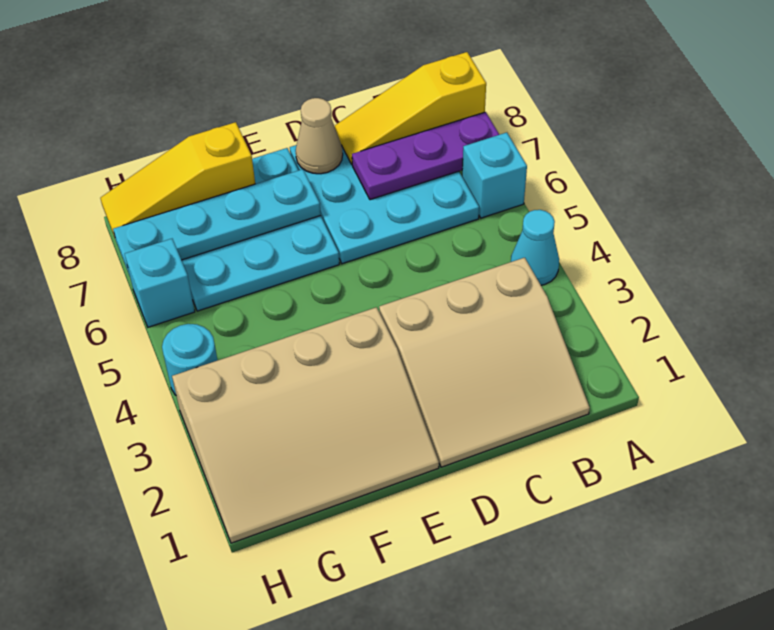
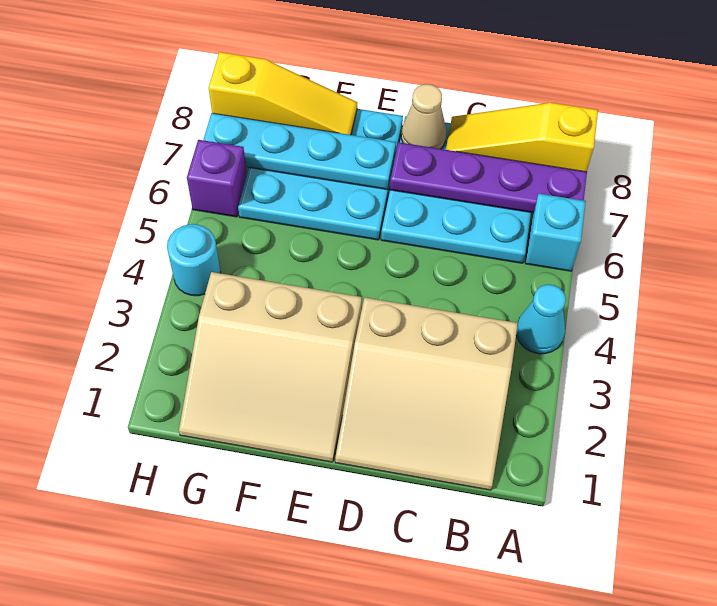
purple 1x3 plate [352,112,499,200] -> purple 1x4 plate [390,142,587,213]
tan 3x4 slope [172,307,439,543] -> tan 3x3 slope [179,272,362,462]
yellow 1x3 slope [100,122,255,237] -> yellow 1x3 slope turned to [208,52,357,135]
cyan 1x1 brick [125,239,195,327] -> purple 1x1 brick [187,140,247,217]

